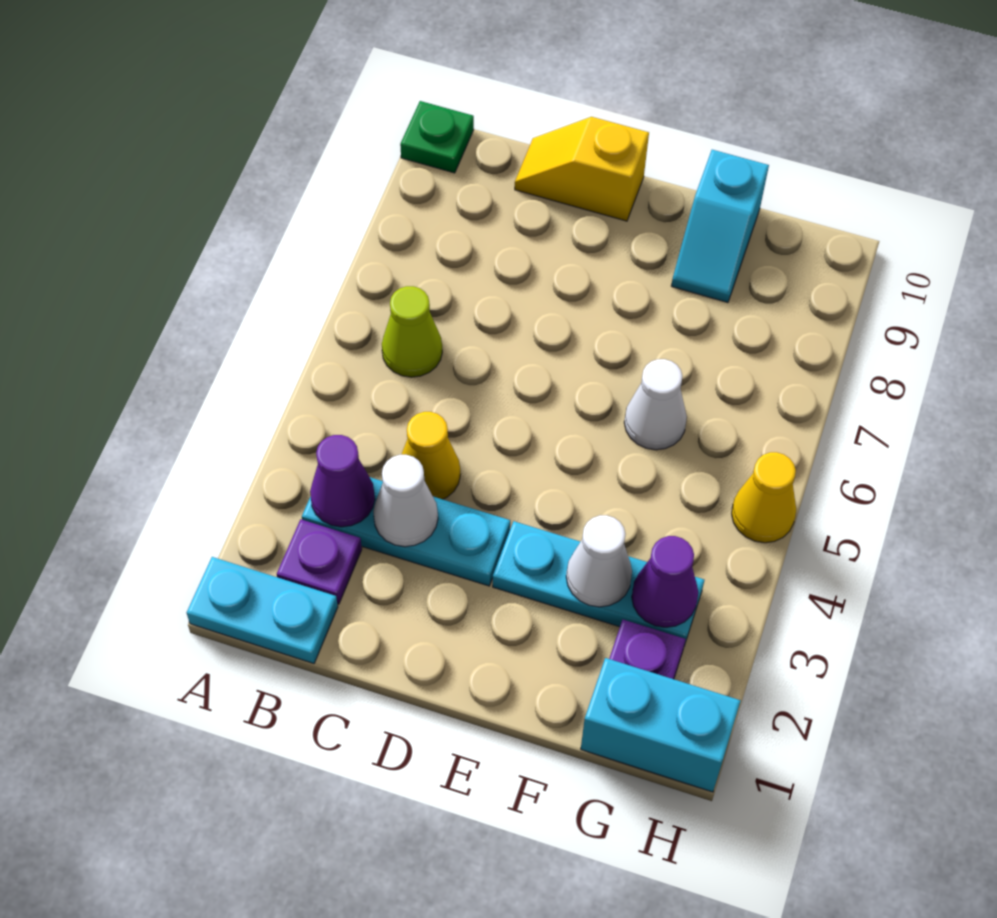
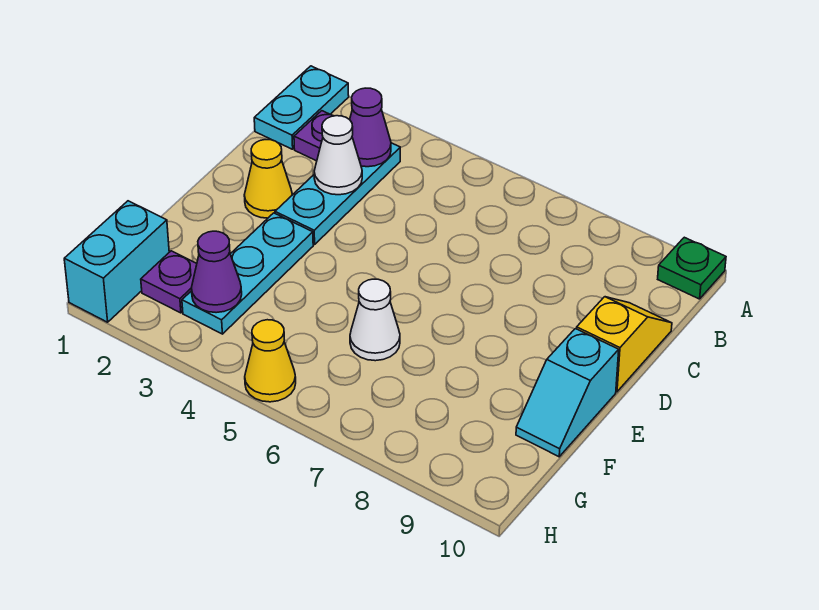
lime 1x1 cone [382,286,442,377] -> none
yellow 1x1 cone [401,412,460,499] -> yellow 1x1 cone moved to [244,140,292,218]
white 1x1 cone [566,515,632,607] -> none
cyan 1x2 slope [671,150,769,303] -> cyan 1x2 slope turned to [516,329,619,457]

